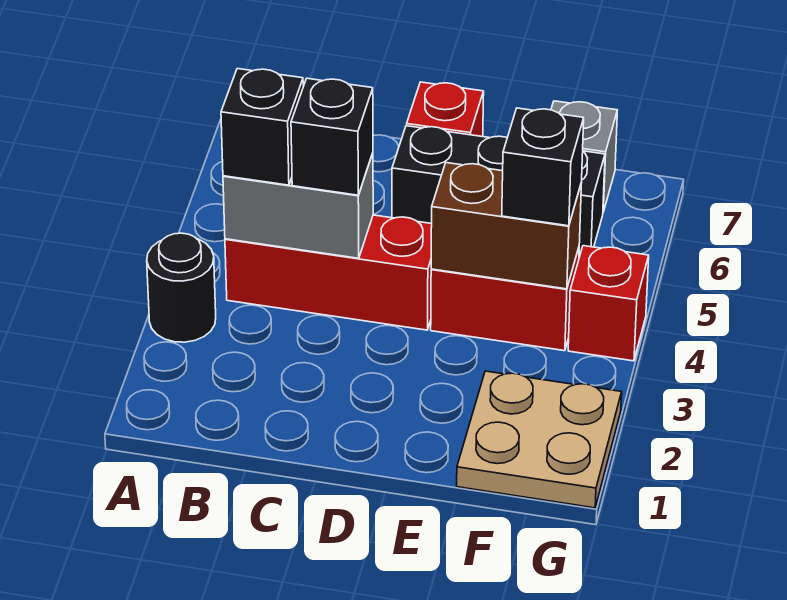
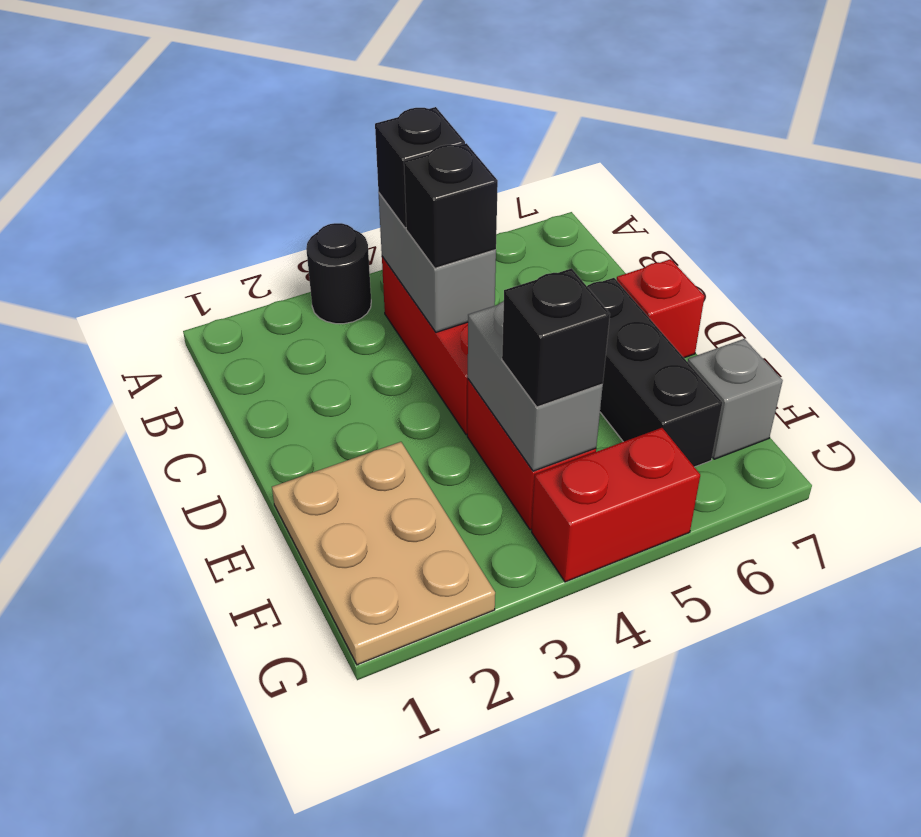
brown 1x2 brick [431,163,581,289] -> grey 1x2 brick [468,301,603,471]
tan 2x2 plate [457,371,622,508] -> tan 2x3 plate [272,442,495,665]
red 1x1 brick [568,246,649,361] -> red 1x2 brick [532,428,700,582]

